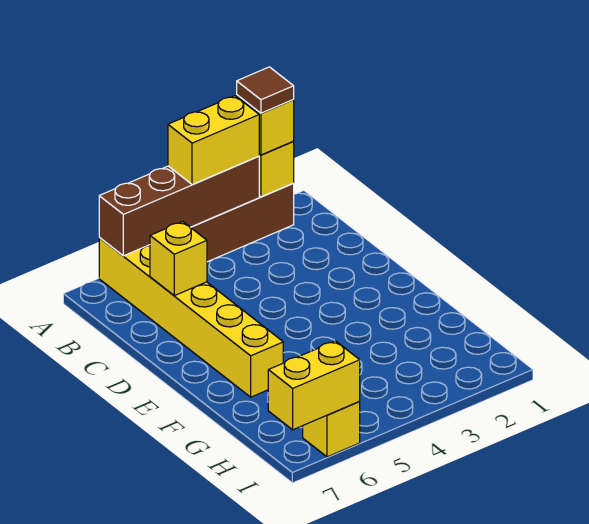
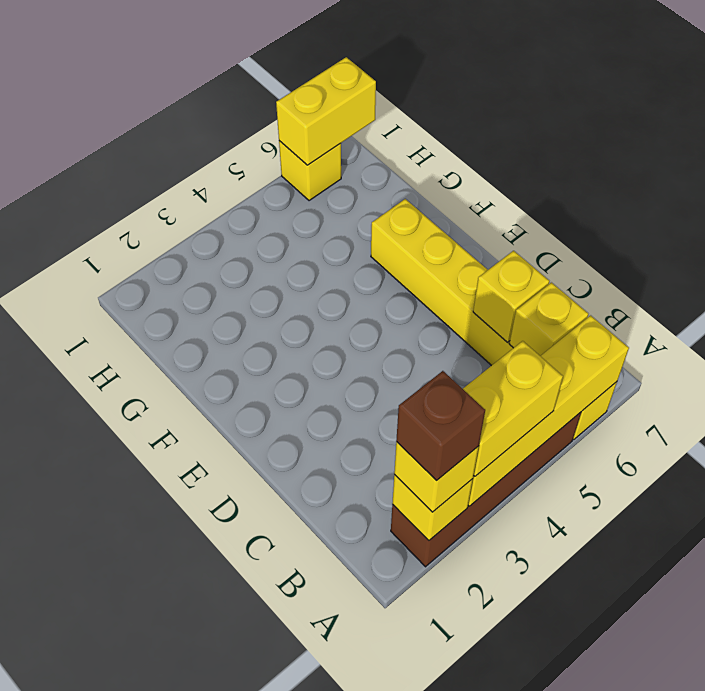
brown 1x1 tile [237,67,294,113] -> brown 1x1 brick [396,371,485,481]
brown 1x4 brick [99,156,259,256] -> yellow 1x4 brick [468,315,629,506]
none -> yellow 1x1 brick [509,283,588,356]

